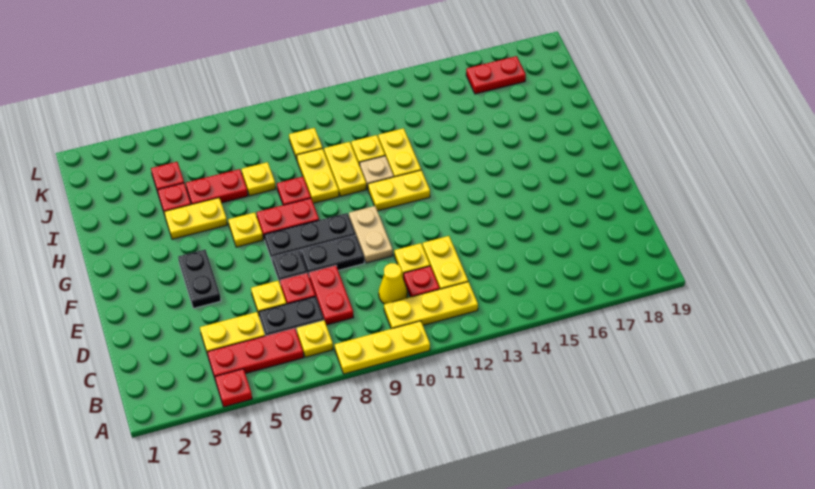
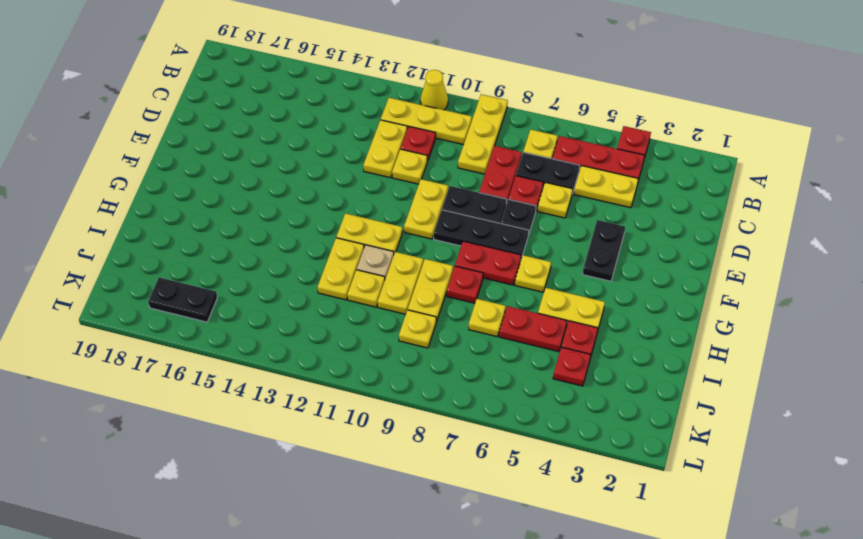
yellow 1x3 plate [335,321,430,374] -> yellow 1x3 plate turned to [458,94,508,174]
yellow 1x1 cone [379,263,407,304] -> yellow 1x1 cone moved to [420,70,448,110]
tan 1x2 plate [349,206,393,263] -> yellow 1x2 plate [404,179,448,239]
red 1x2 plate [466,56,526,94] -> black 1x2 plate [148,277,217,322]

